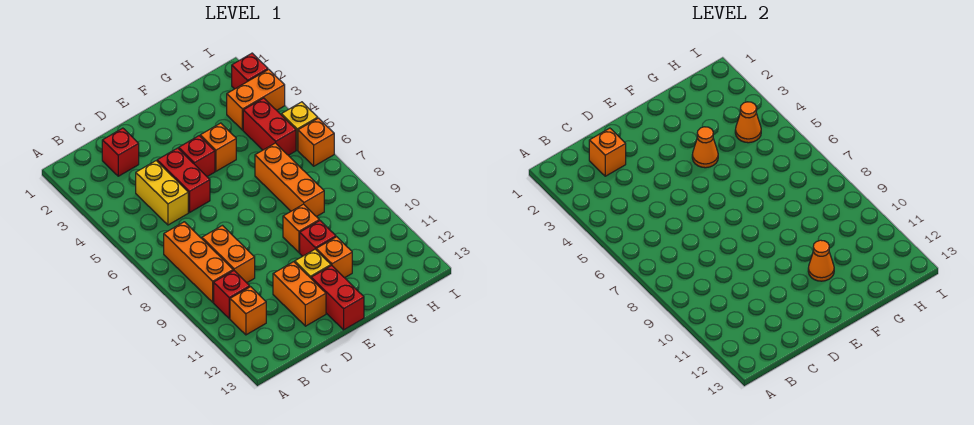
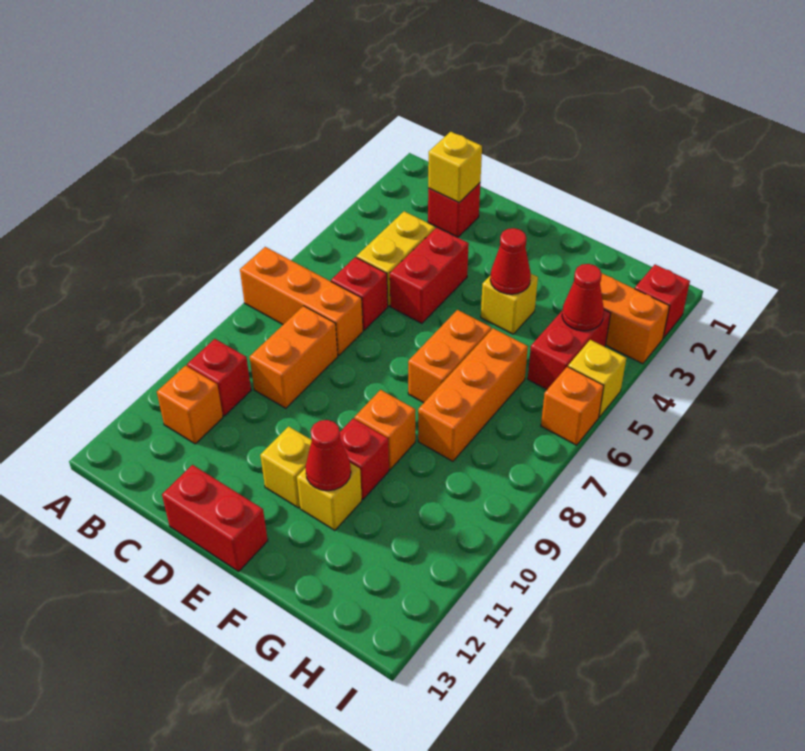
orange 1x3 brick [164,222,233,302] -> orange 1x3 brick turned to [240,247,363,356]
orange 1x1 brick [589,128,626,176] -> yellow 1x1 brick [428,132,482,203]
orange 1x2 brick [273,262,326,326] -> orange 1x2 brick moved to [408,310,491,403]
red 1x1 brick [179,136,215,176] -> red 1x1 brick moved to [331,257,388,330]
red 1x2 brick [311,265,364,330] -> red 1x2 brick turned to [162,465,268,572]
orange 1x1 brick [200,123,236,171] -> yellow 1x1 brick [481,274,538,334]
orange 1x1 cone [692,127,718,168] -> red 1x1 cone [490,228,531,294]
orange 1x1 brick [316,237,352,278] -> yellow 1x1 brick [297,463,362,530]
orange 1x1 cone [808,240,834,281] -> red 1x1 cone [305,420,351,491]
orange 1x1 cone [735,102,761,143] -> red 1x1 cone [562,264,604,331]

